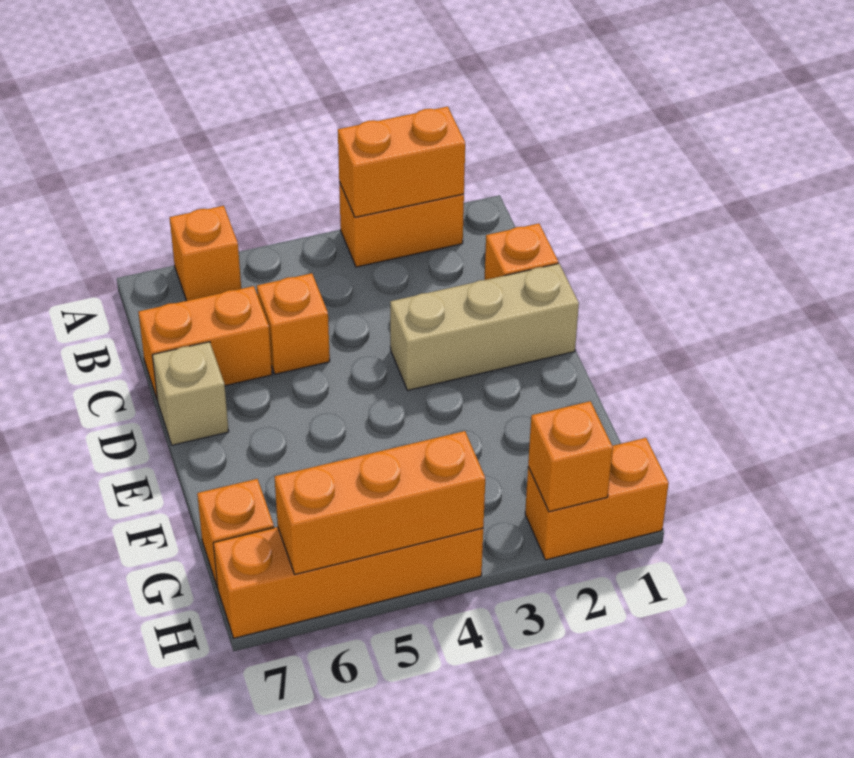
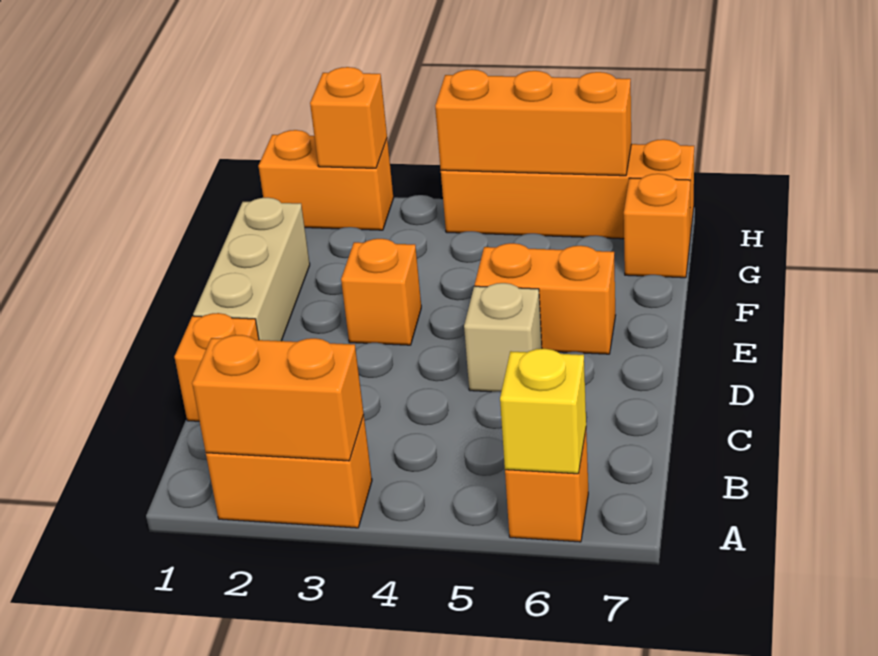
none -> yellow 1x1 brick [500,349,586,474]
orange 1x1 brick [257,273,330,374] -> orange 1x1 brick moved to [341,239,421,345]
orange 1x2 brick [138,286,272,401] -> orange 1x2 brick moved to [475,243,616,354]
tan 1x3 brick [390,264,579,390] -> tan 1x3 brick turned to [193,197,310,341]
tan 1x1 brick [152,342,229,445] -> tan 1x1 brick moved to [464,283,542,392]

